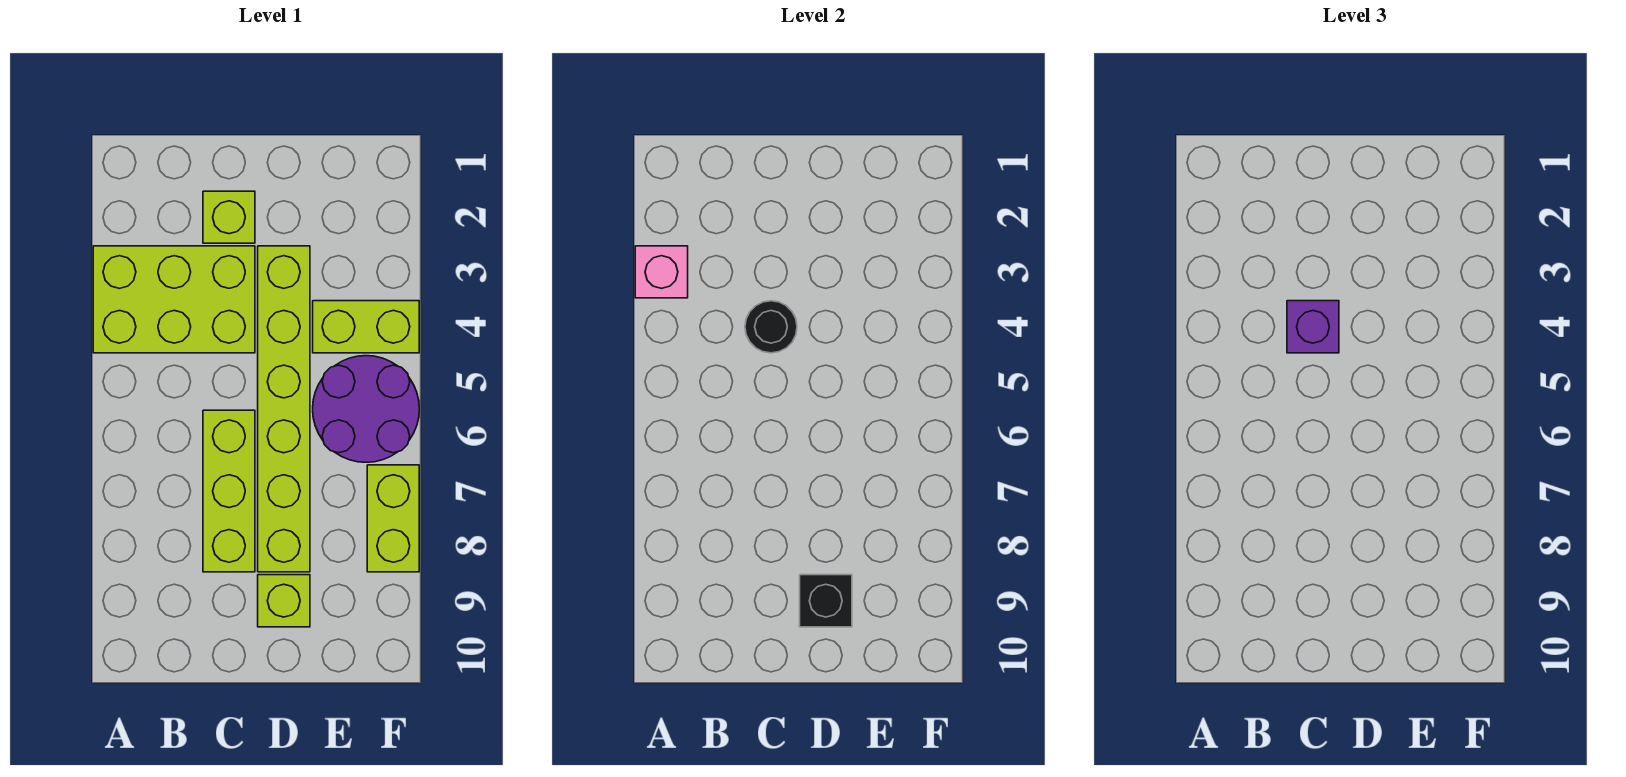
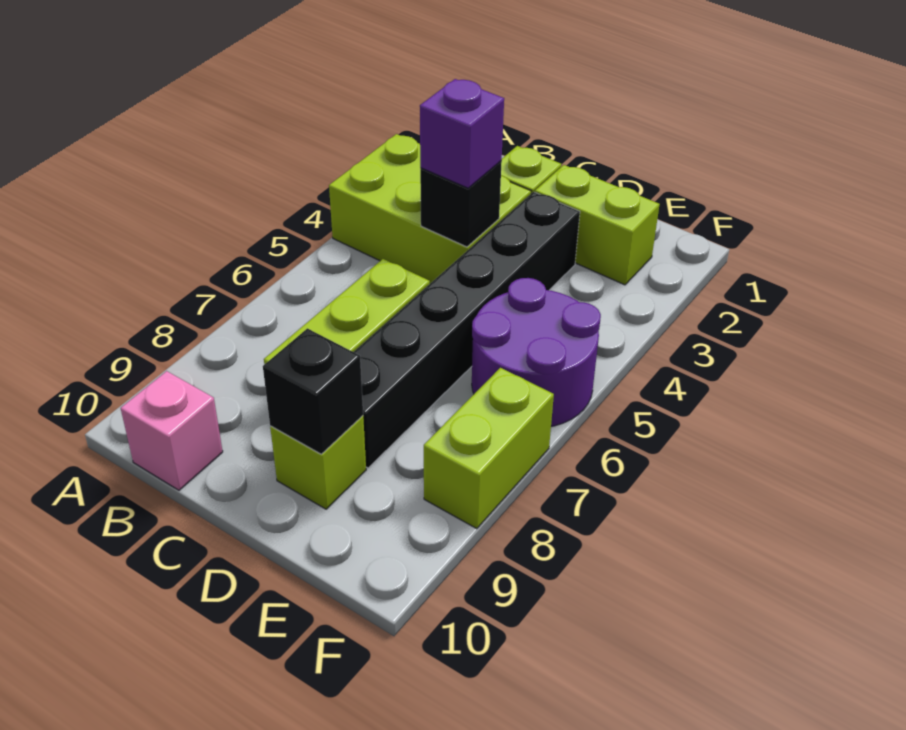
pink 1x1 brick [635,246,688,298] -> pink 1x1 brick moved to [121,371,223,490]
black 1x1 round brick [745,301,797,353] -> black 1x1 brick [420,161,502,247]
lime 1x6 brick [258,246,310,572] -> black 1x6 brick [354,192,580,468]
lime 1x2 brick [313,301,419,353] -> lime 1x2 brick moved to [535,165,660,285]

